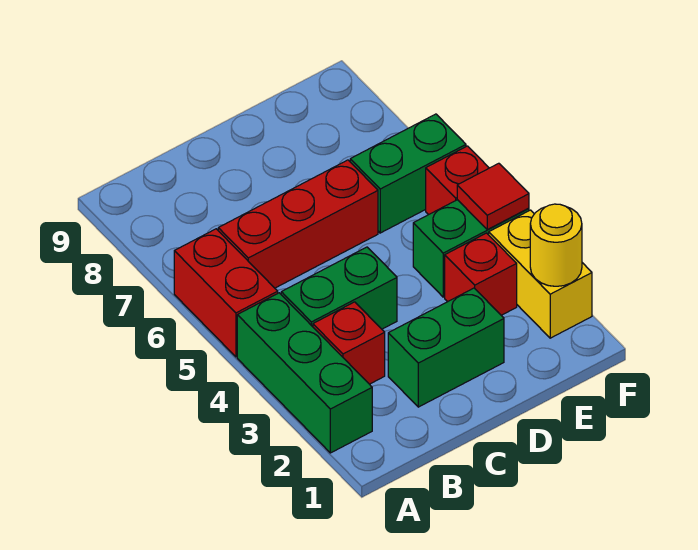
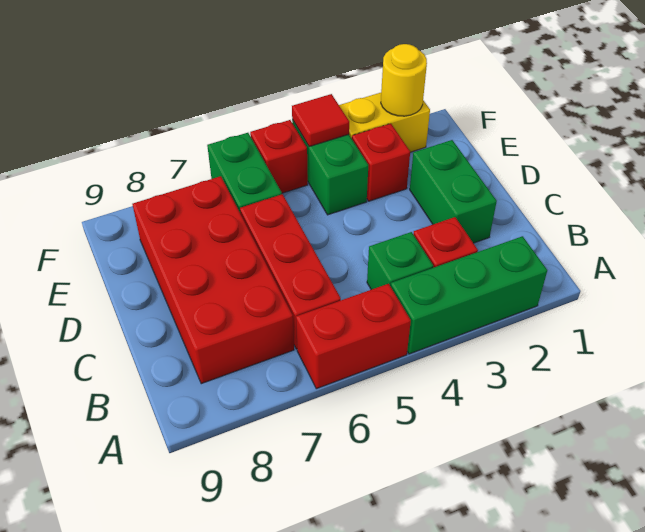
green 1x2 brick [281,247,397,329] -> green 1x1 brick [367,232,433,290]
none -> red 2x4 brick [132,176,294,384]

